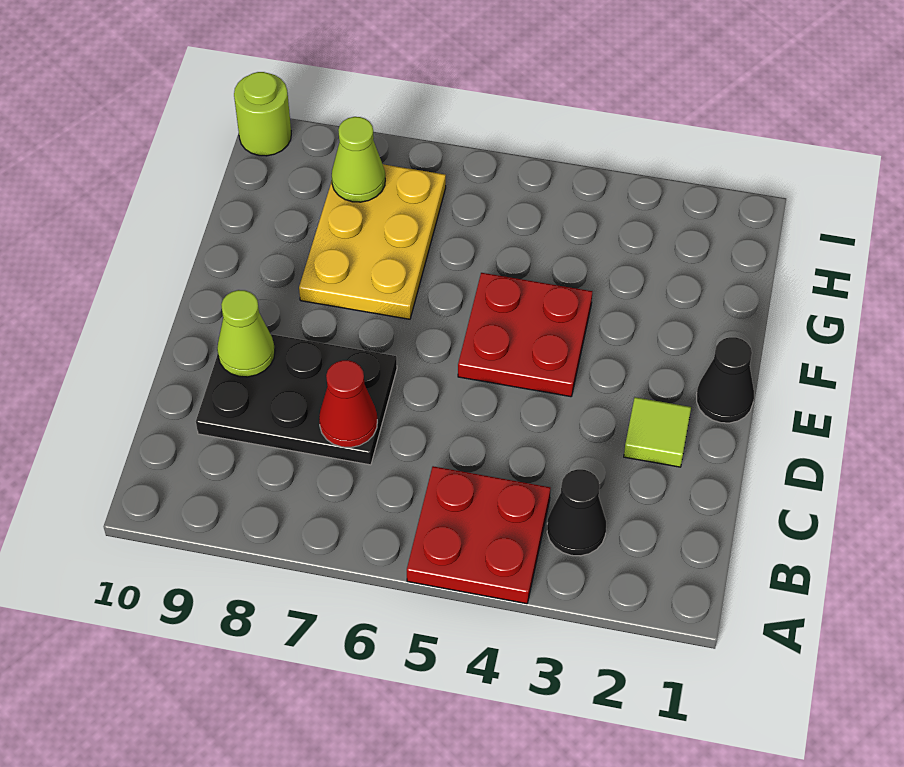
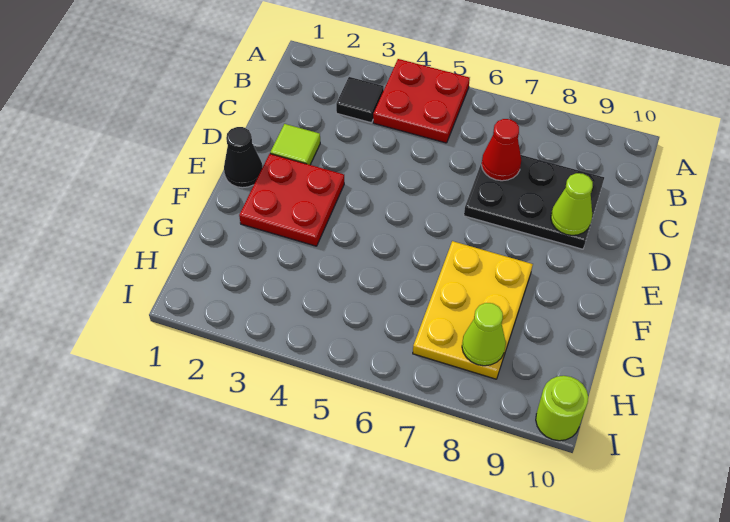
black 1x1 cone [547,469,606,556] -> black 1x1 tile [336,77,384,123]
red 2x2 plate [458,273,592,397] -> red 2x2 plate moved to [239,154,344,246]

